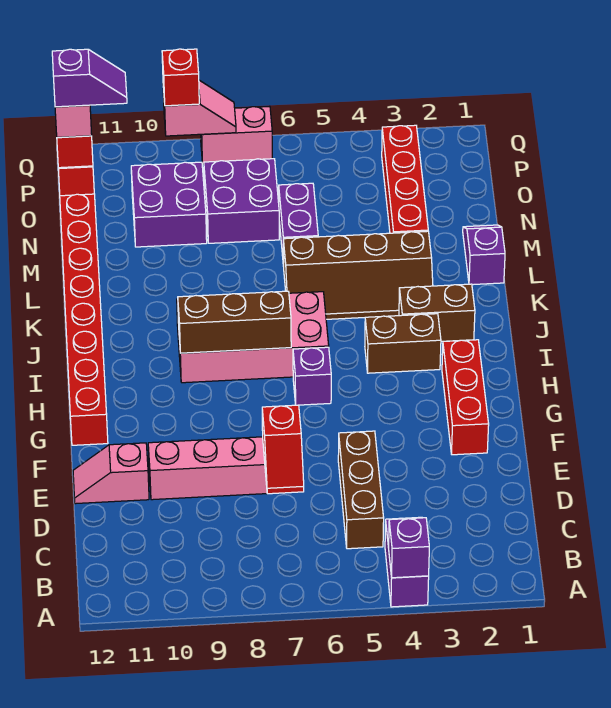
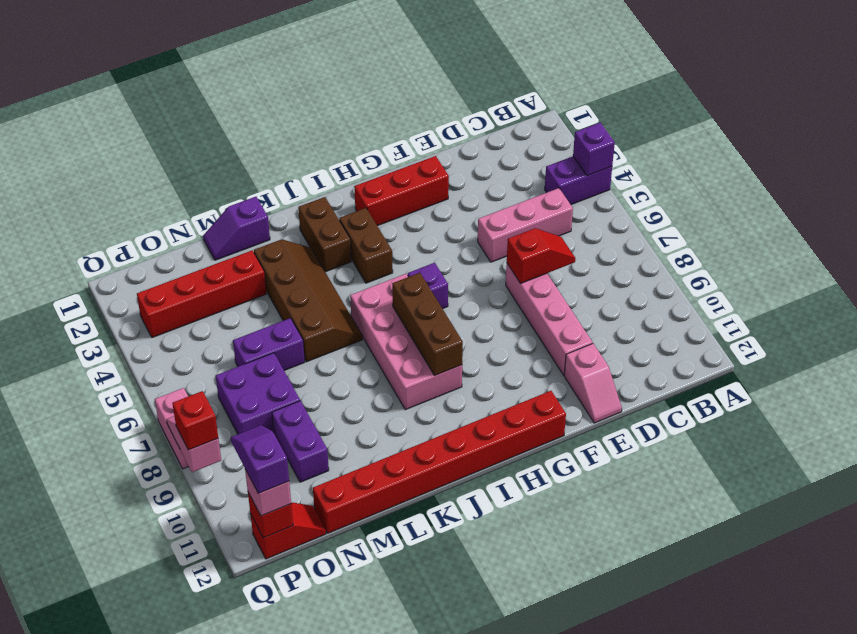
brown 1x3 brick [338,431,384,549] -> pink 1x3 brick [478,188,573,262]
purple 2x2 brick [131,162,207,247] -> purple 1x2 brick [272,401,329,482]

